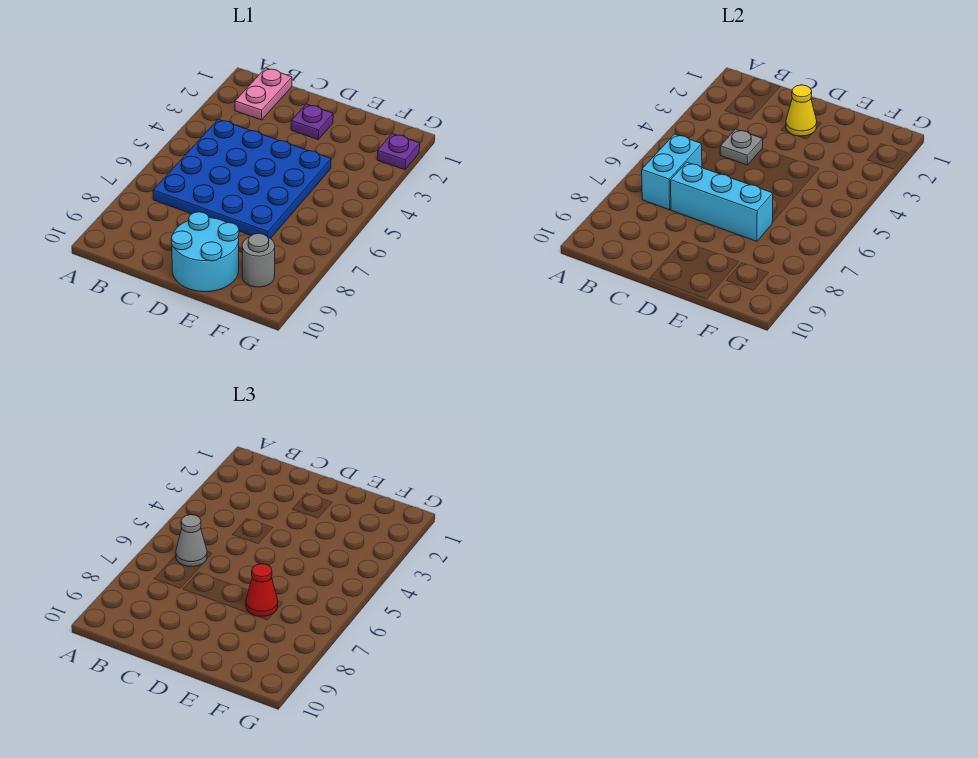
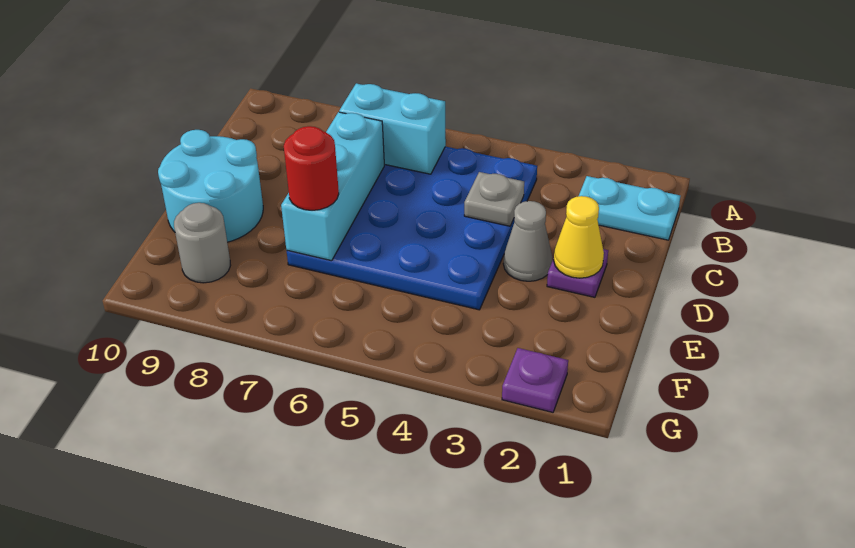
pink 1x2 plate [235,68,292,120] -> cyan 1x2 plate [579,176,680,240]
grey 1x1 cone [176,515,207,567] -> grey 1x1 cone moved to [503,201,552,281]
red 1x1 cone [246,564,278,616] -> red 1x1 round brick [284,126,339,210]

